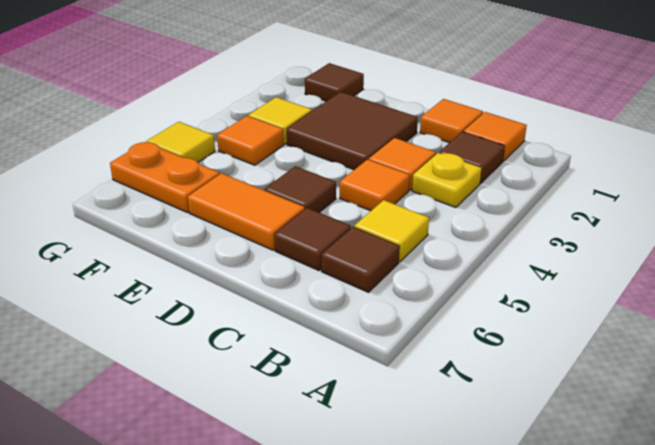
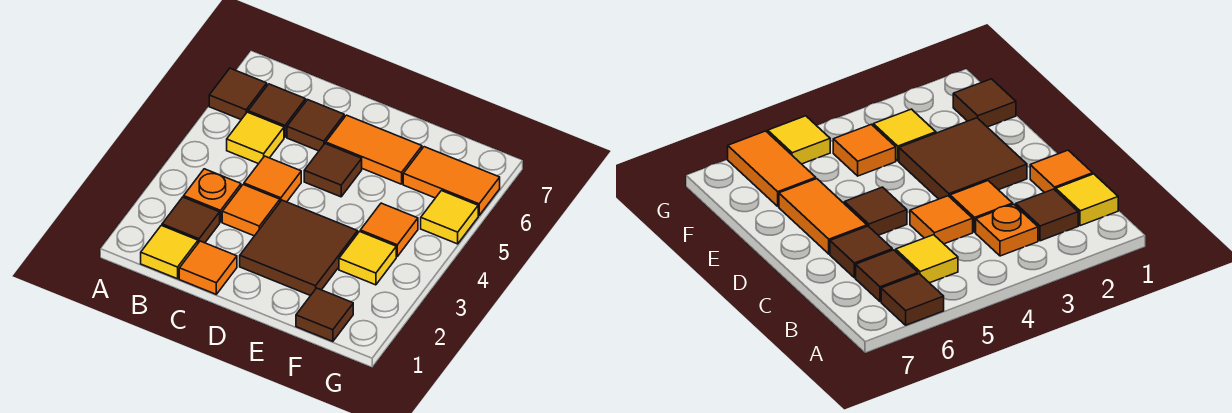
none -> brown 1x1 tile [209,68,267,119]
orange 1x1 tile [464,112,527,161] -> yellow 1x1 tile [141,225,198,279]
yellow 1x1 plate [412,153,482,207] -> orange 1x1 plate [184,169,241,222]
orange 1x2 plate [110,142,220,213] -> orange 1x2 tile [403,147,500,215]

